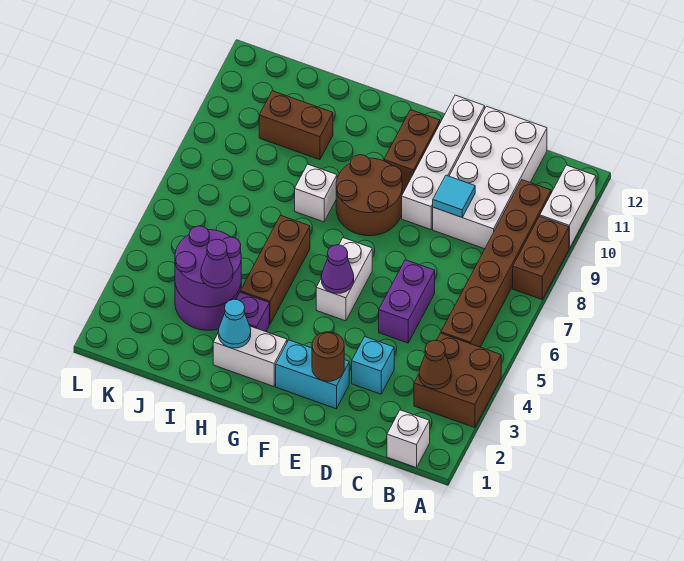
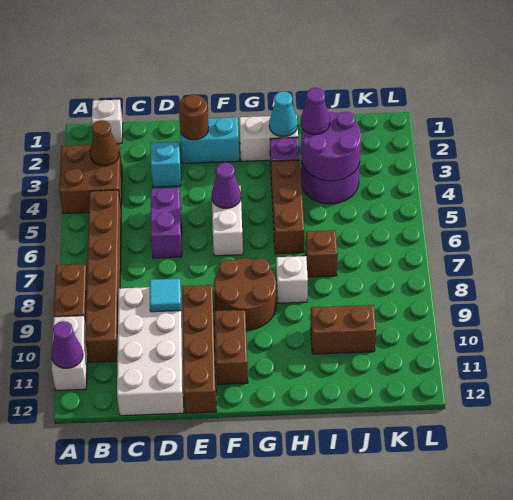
none -> purple 1x1 cone [51,321,83,368]
white 1x4 brick [402,95,485,230] -> brown 1x4 brick [182,285,216,413]
none -> brown 1x1 brick [306,230,338,277]

